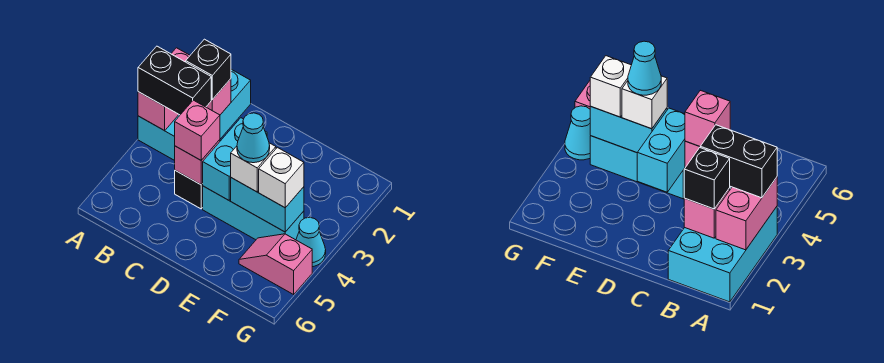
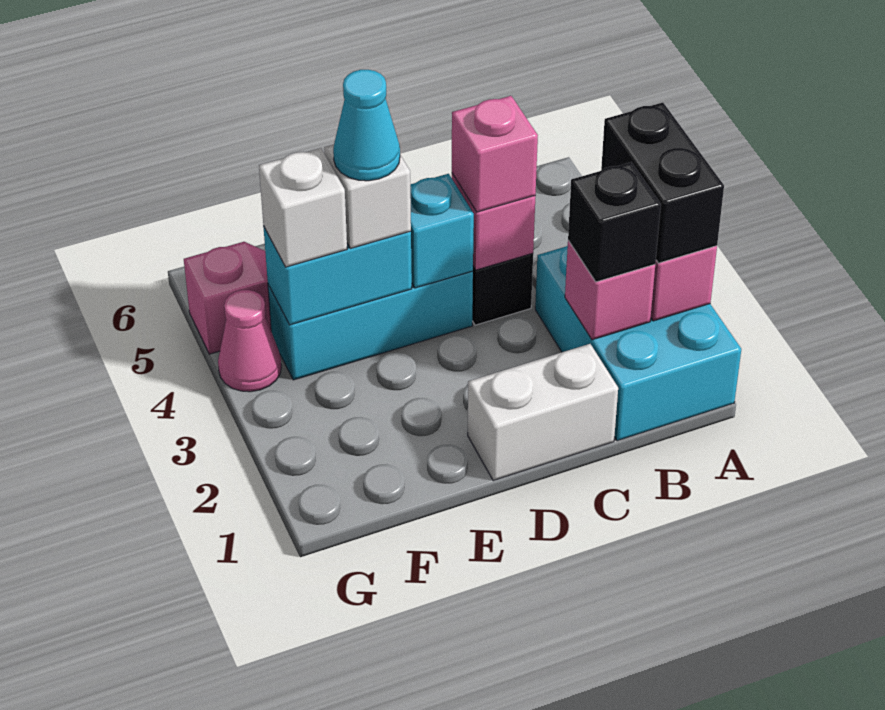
black 1x2 brick [138,46,211,115] -> black 1x2 brick turned to [601,103,724,263]
none -> white 1x2 brick [468,344,618,481]
cyan 1x2 brick [203,118,267,200] -> cyan 1x1 brick [410,174,474,288]
cyan 1x1 cone [296,217,326,267] -> pink 1x1 cone [218,290,281,392]

